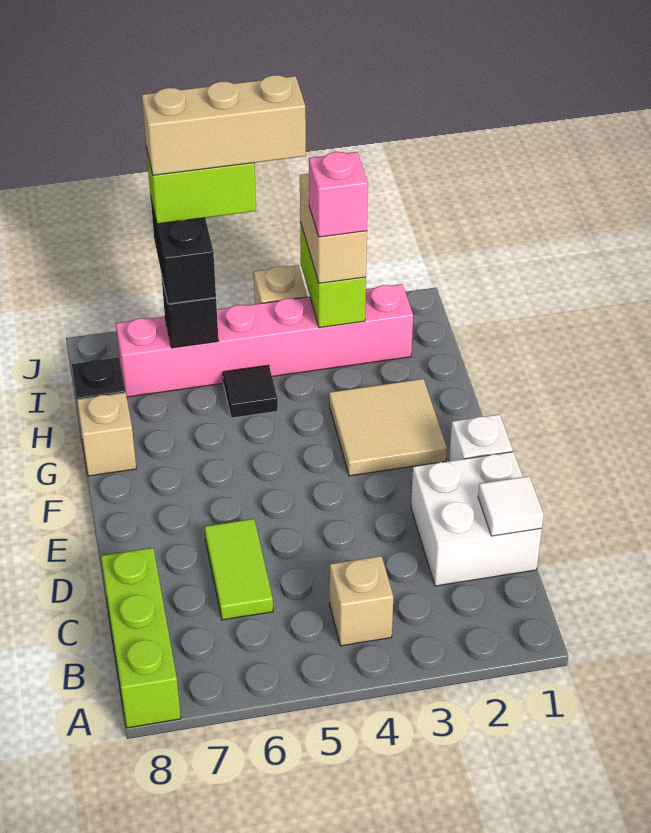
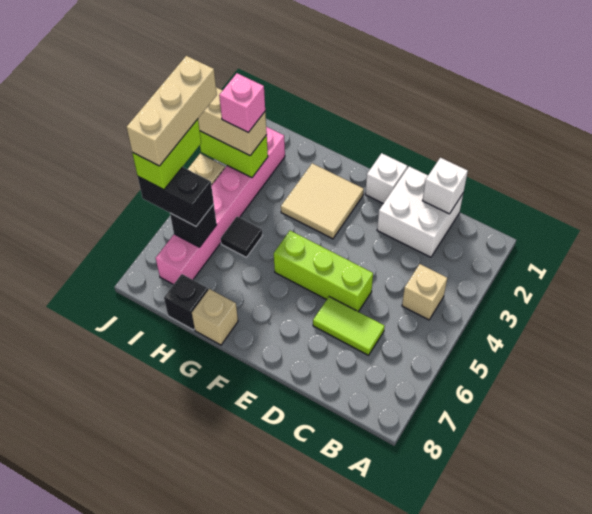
lime 1x3 brick [101,548,181,728] -> lime 1x3 brick moved to [274,231,373,312]
white 1x1 tile [478,476,544,536] -> white 1x1 brick [423,158,468,214]

